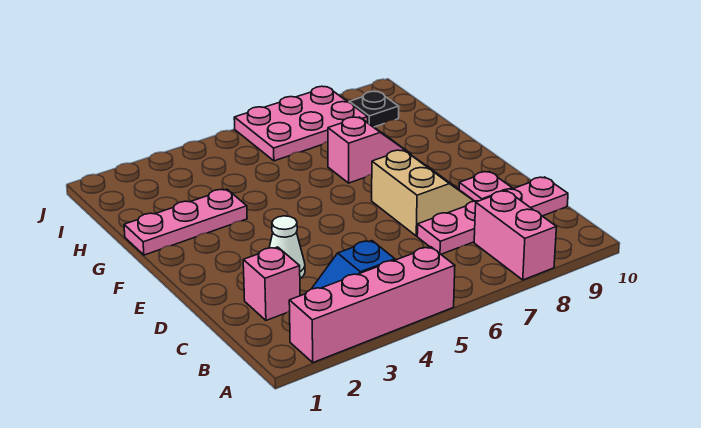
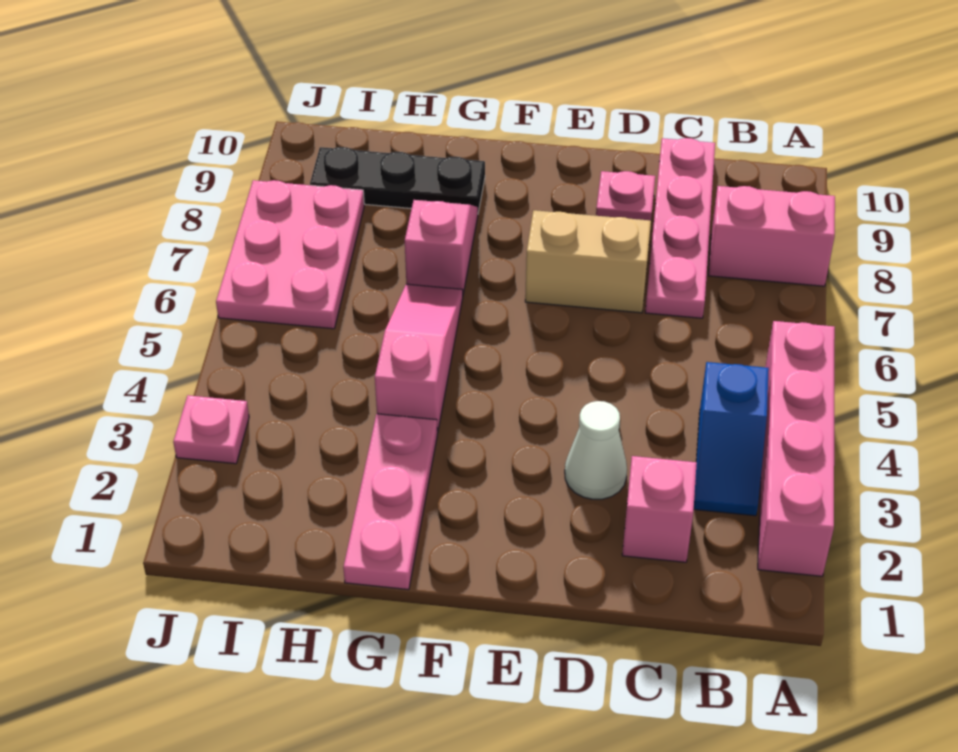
none -> pink 1x3 slope [375,284,463,433]
black 1x1 plate [349,91,399,127] -> black 1x3 plate [310,147,485,212]
none -> pink 1x1 plate [173,395,249,464]

